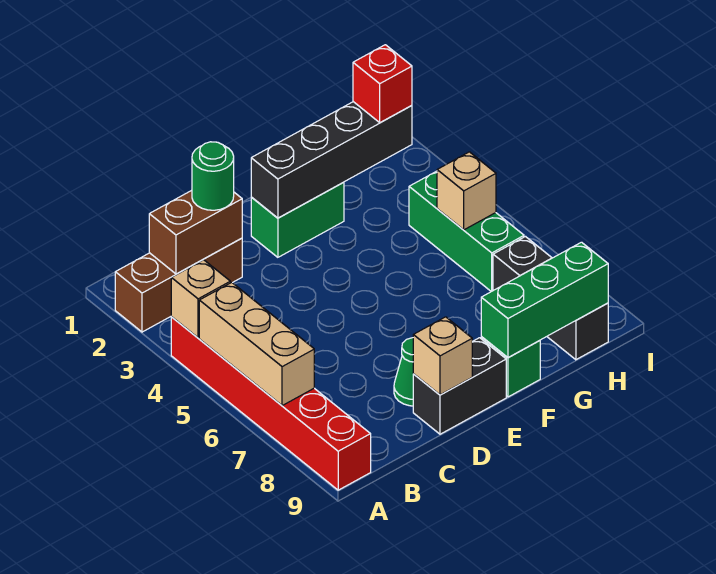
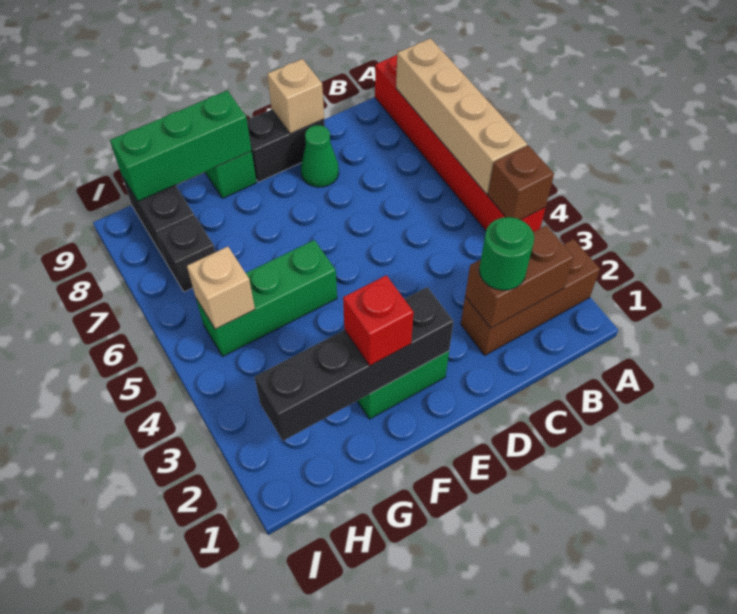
tan 1x1 brick [171,260,230,338] -> brown 1x1 brick [488,145,554,220]
tan 1x3 brick [199,282,314,406] -> tan 1x4 brick [396,38,527,194]
red 1x1 brick [353,45,412,122] -> red 1x1 brick moved to [343,275,414,366]
green 1x3 brick [409,171,524,292] -> green 1x3 brick turned to [196,240,337,357]

